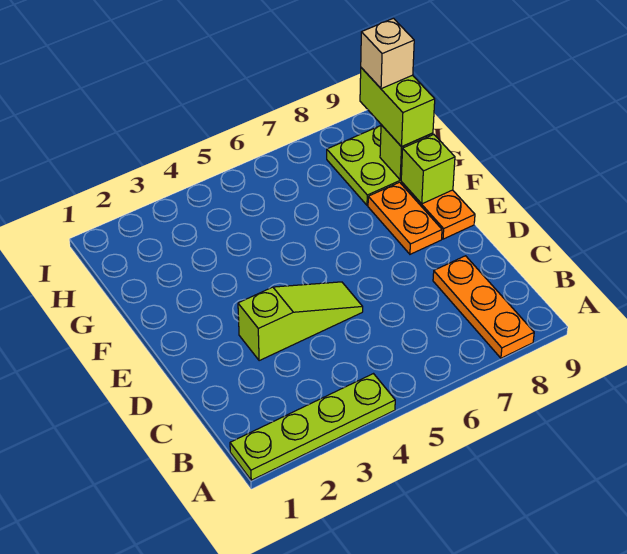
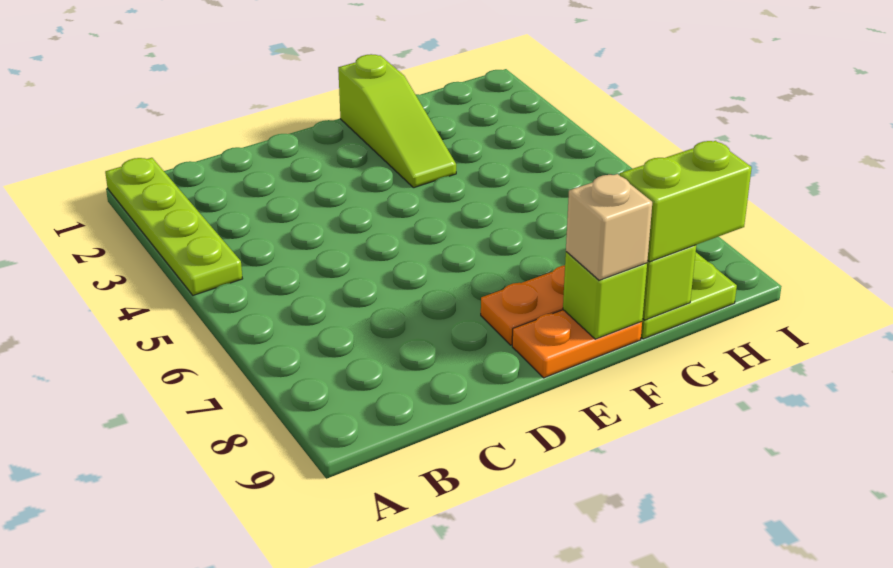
orange 1x3 plate [433,256,534,358] -> none
lime 1x3 slope [238,282,363,361] -> lime 1x3 slope moved to [338,54,456,188]
tan 1x1 brick [361,18,414,89] -> tan 1x1 brick moved to [566,174,652,280]

